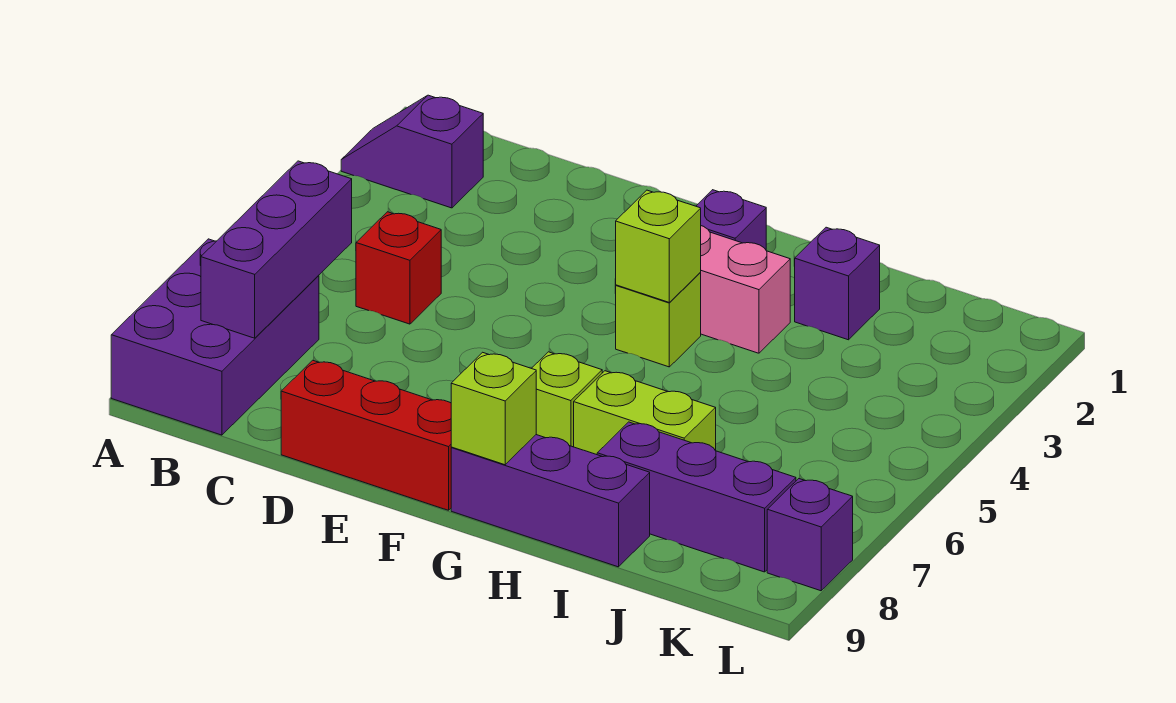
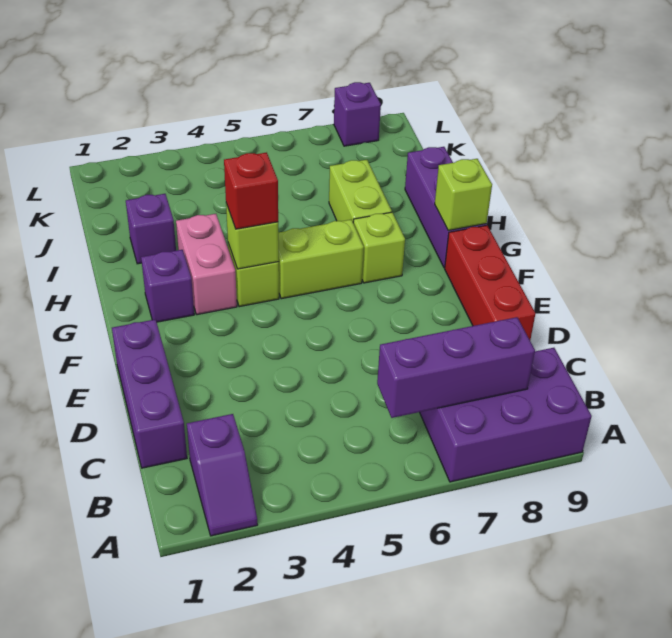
red 1x1 brick [356,212,441,324] -> red 1x1 brick moved to [224,152,278,229]
none -> lime 1x2 brick [278,220,364,299]
purple 1x3 brick [597,422,796,572] -> purple 1x3 brick moved to [112,319,187,468]

